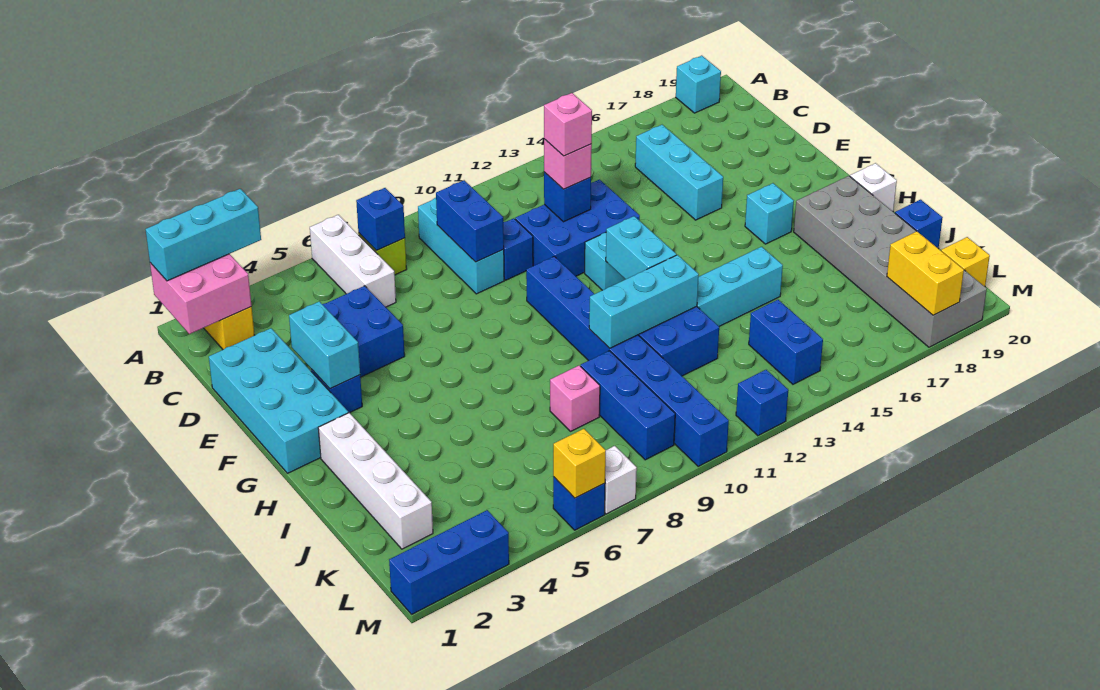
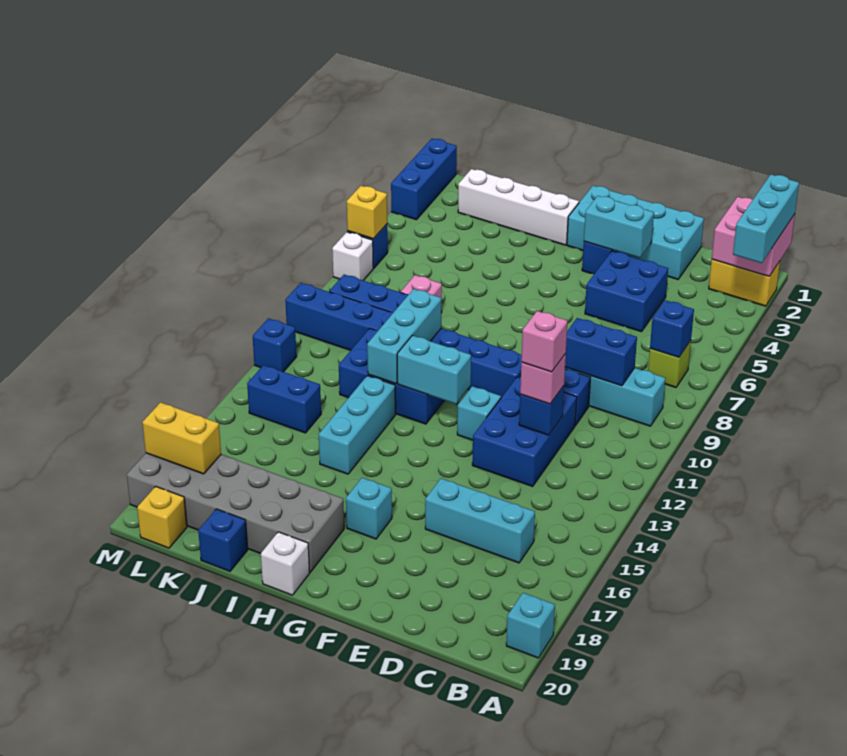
white 1x3 brick [310,215,396,307] -> none

